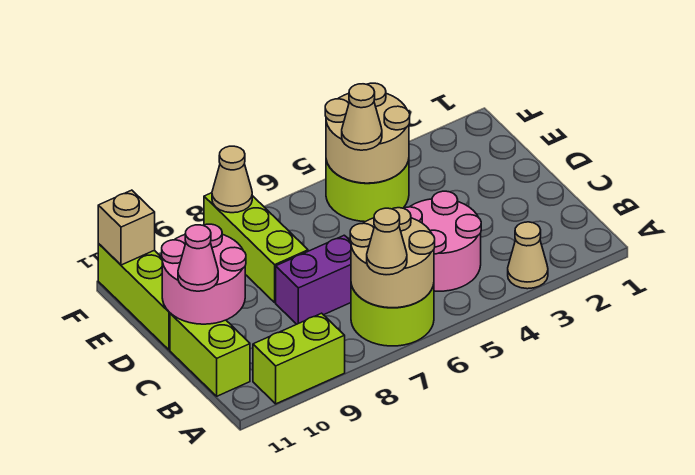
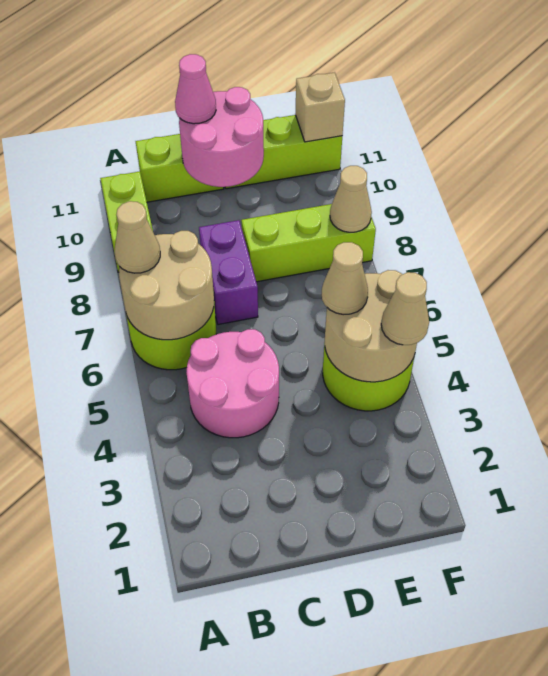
tan 1x1 cone [508,222,548,289] -> tan 1x1 cone moved to [381,272,429,345]

